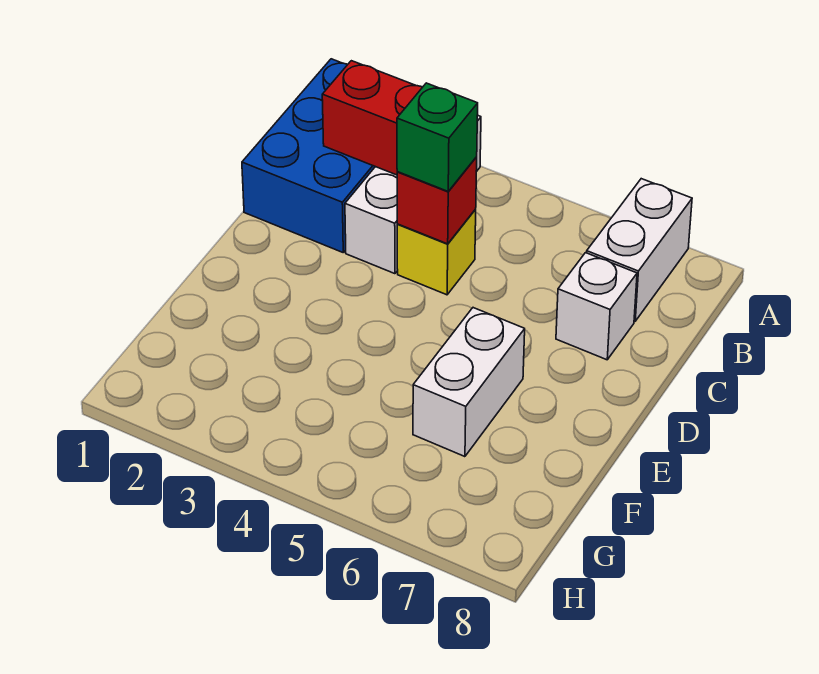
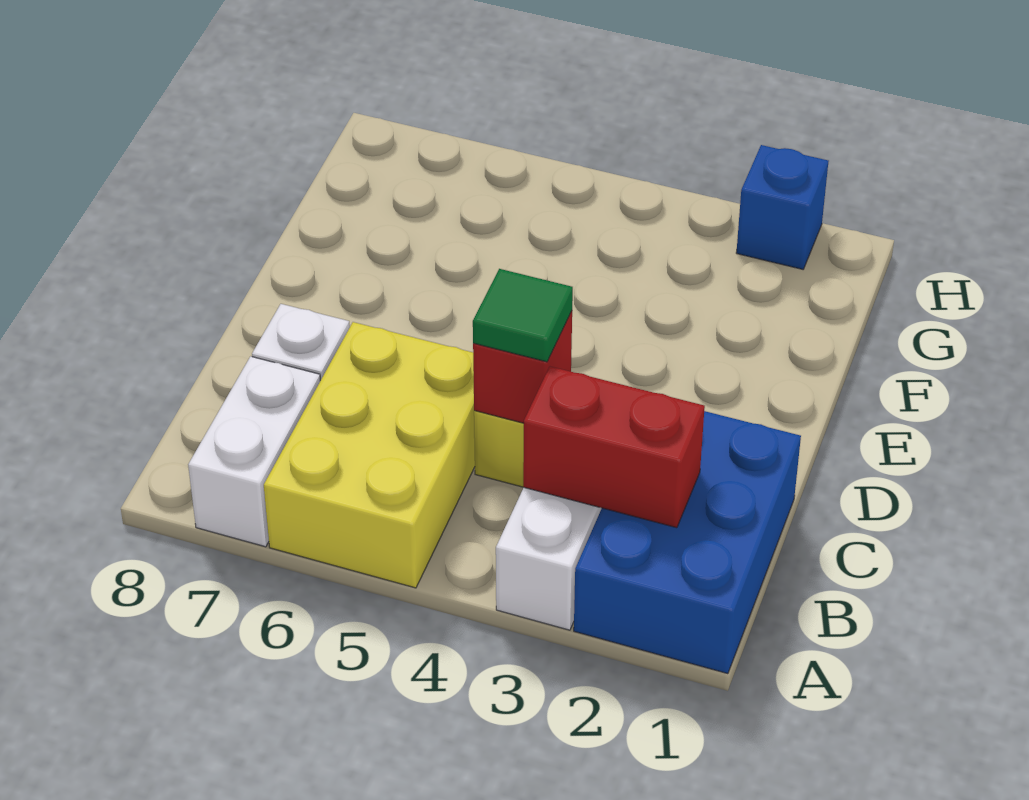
none -> yellow 2x3 brick [264,322,475,588]
green 1x1 brick [397,83,478,191] -> green 1x1 tile [473,269,573,362]
white 1x2 brick [413,308,525,457] -> none
none -> blue 1x1 brick [736,145,828,269]

